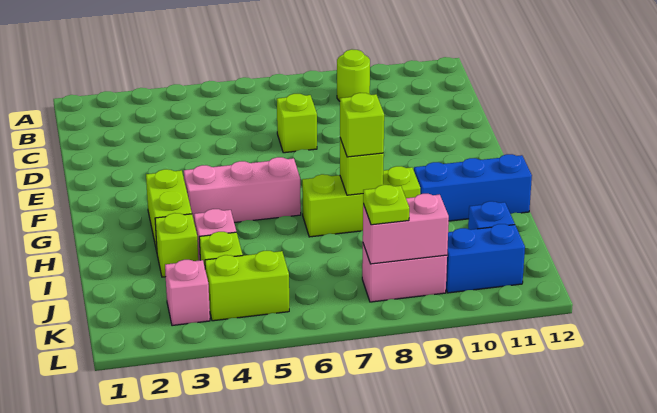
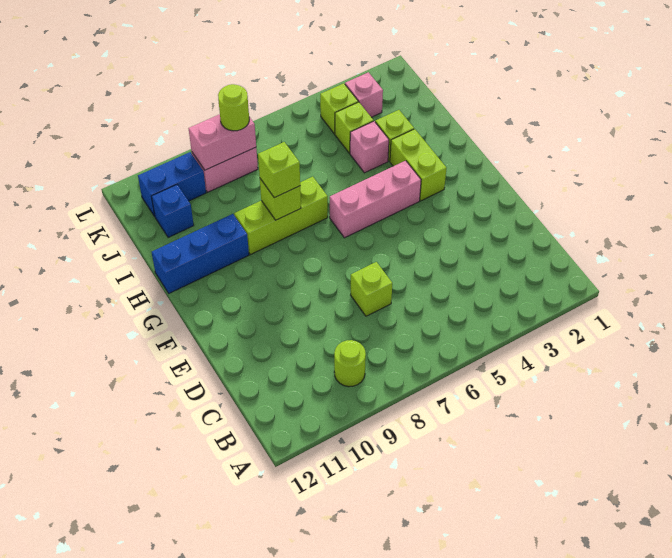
lime 1x2 brick [205,251,289,321] -> lime 1x1 brick [320,83,358,134]
lime 1x1 plate [363,185,409,225] -> lime 1x1 round brick [218,84,249,131]

